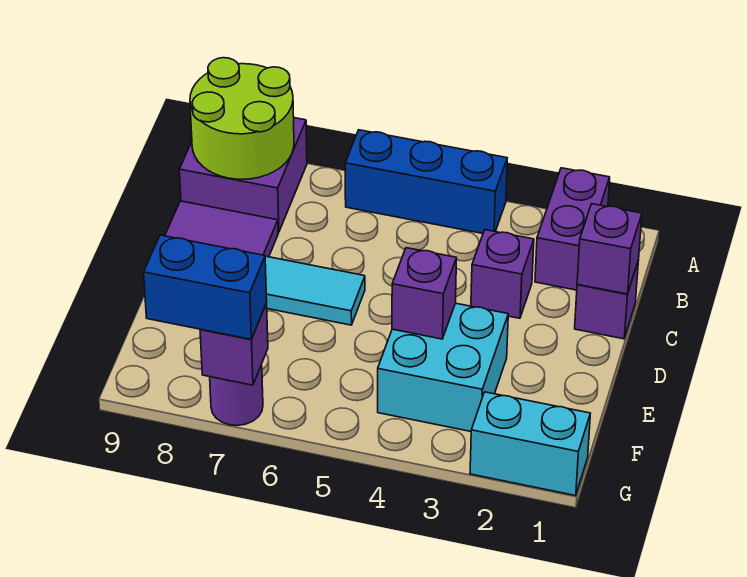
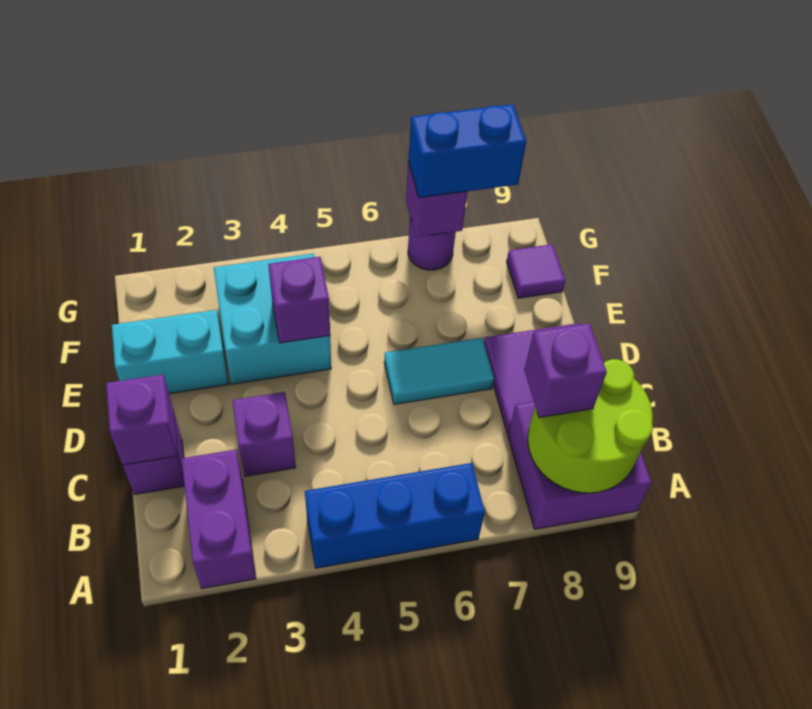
none -> purple 1x1 brick [524,323,607,418]
none -> purple 1x1 tile [507,244,565,298]
cyan 1x2 brick [470,392,590,496] -> cyan 1x2 brick moved to [112,310,229,394]

